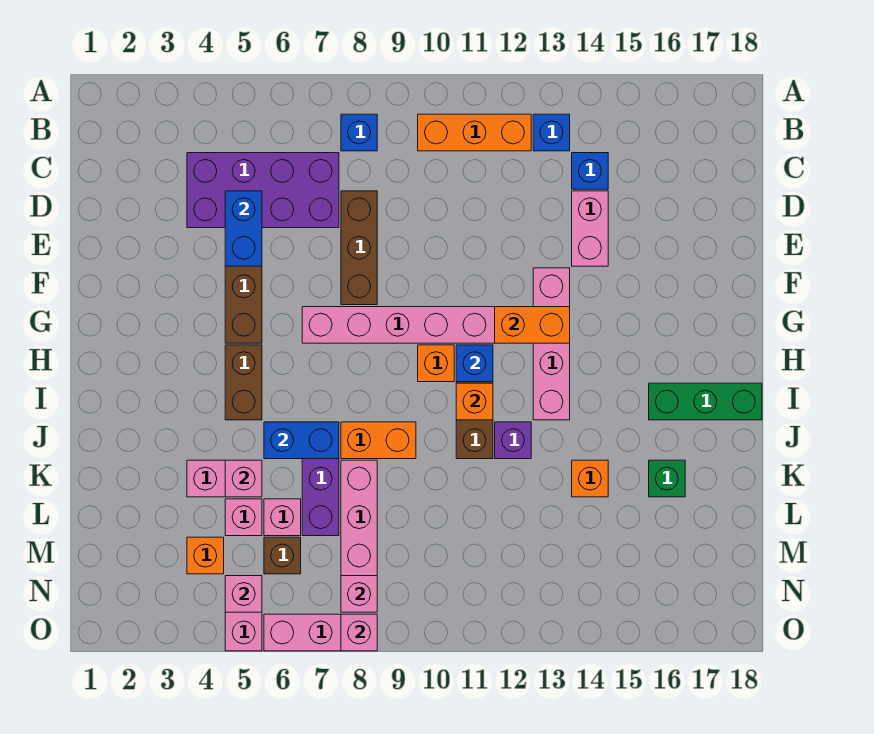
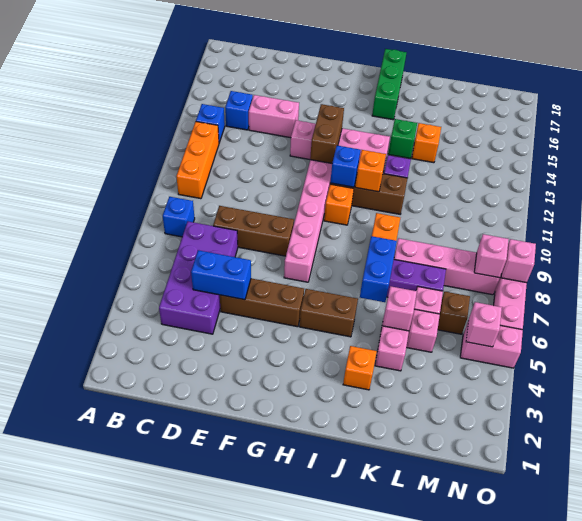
orange 1x2 brick [495,307,570,343] -> brown 1x2 brick [310,104,344,163]
green 1x1 brick [649,460,685,497] -> green 1x1 brick moved to [388,119,417,158]
orange 1x1 brick [187,537,224,574] -> orange 1x1 brick moved to [343,346,377,390]

